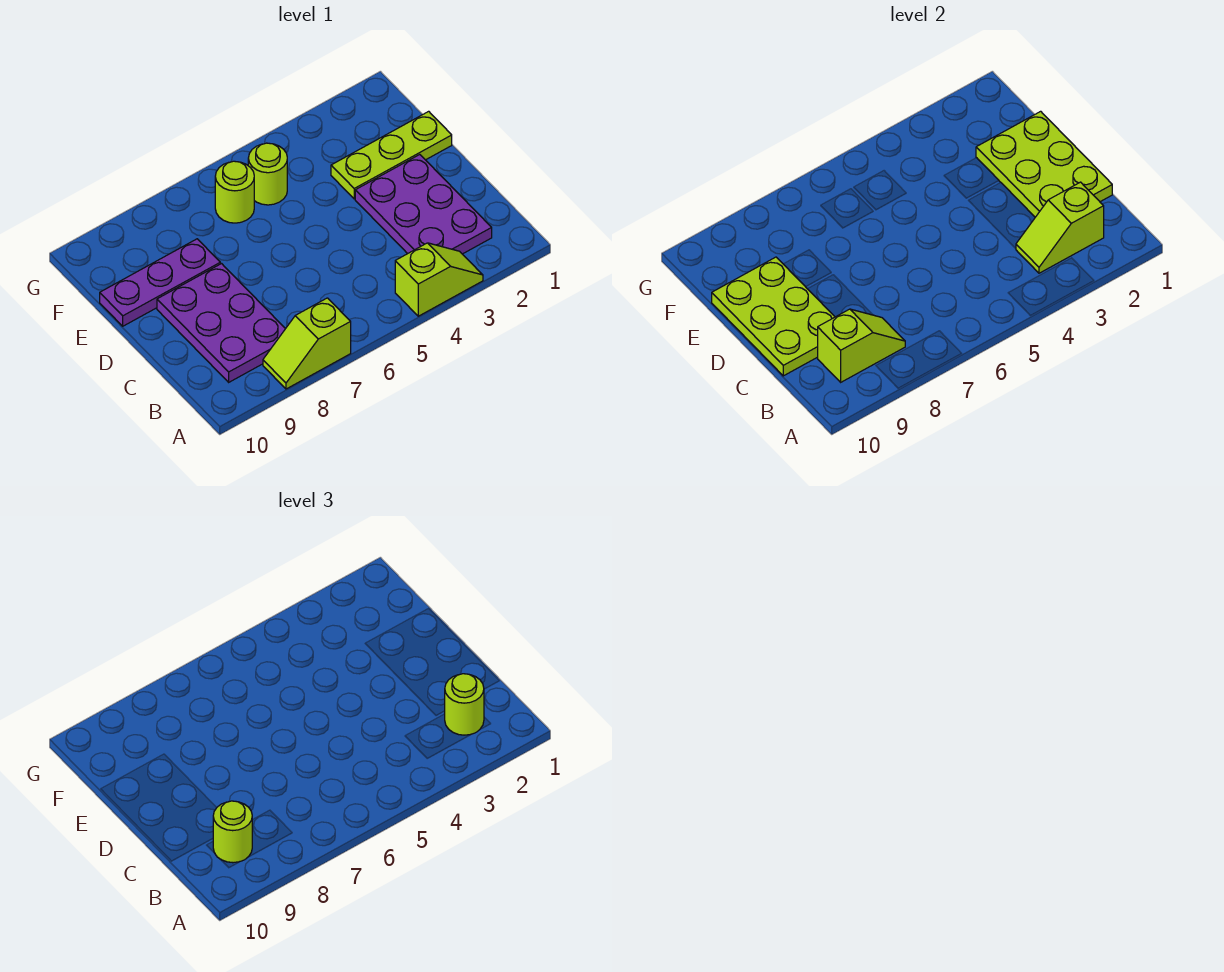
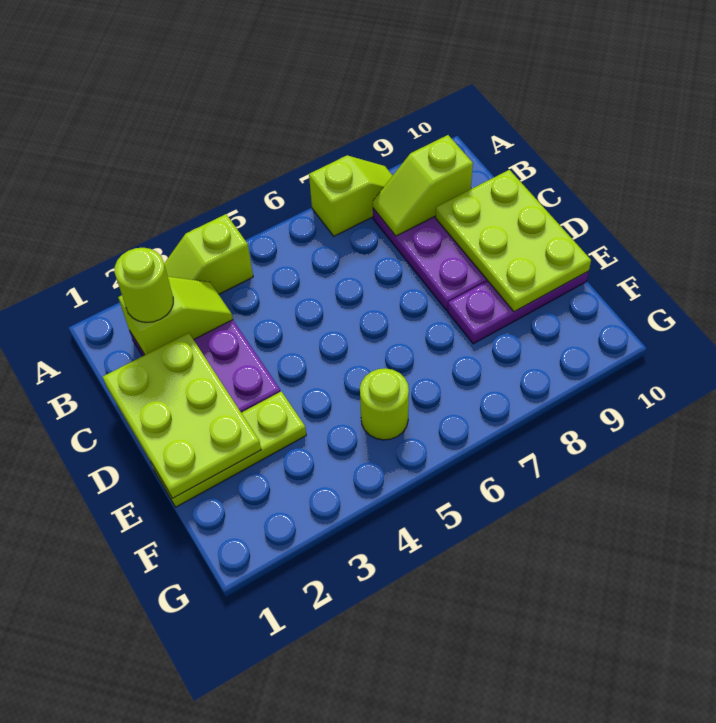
lime 1x1 round brick [213,801,252,863] -> none
lime 1x1 round brick [215,161,254,223] -> none

